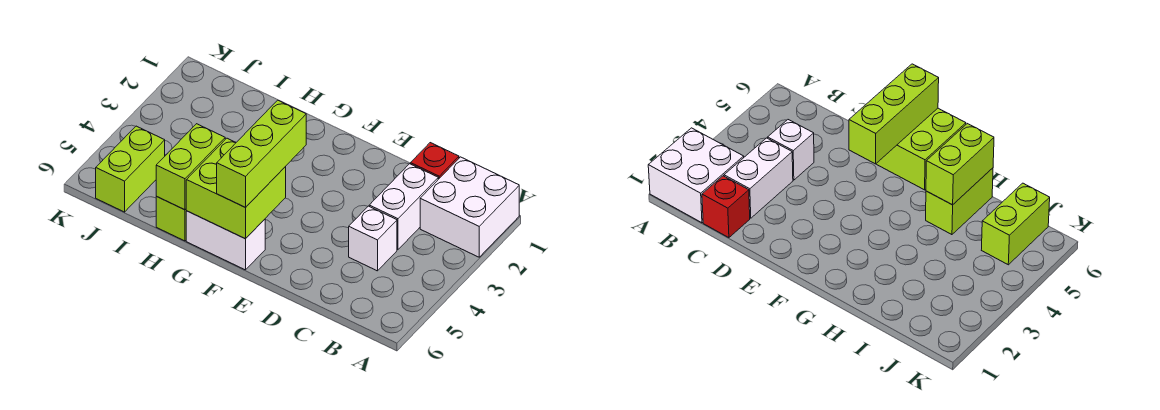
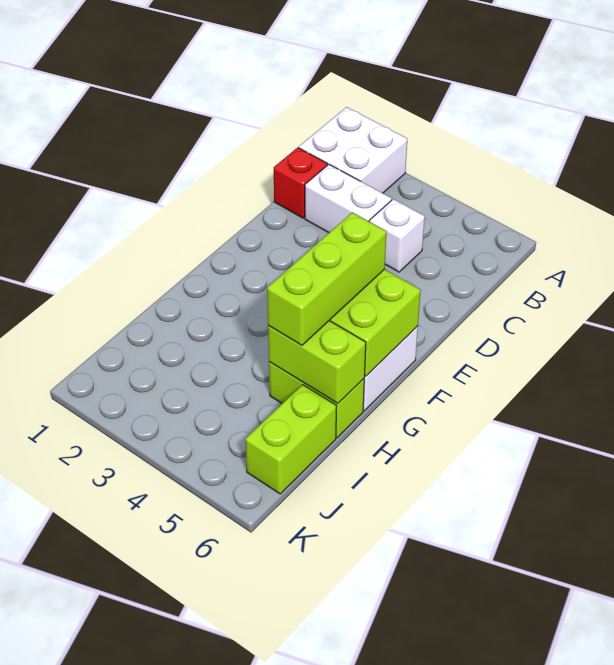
lime 1x3 brick [217,100,306,207] -> lime 1x3 brick turned to [267,212,386,345]
lime 1x2 brick [96,126,165,212] -> lime 1x2 brick turned to [245,385,336,494]

